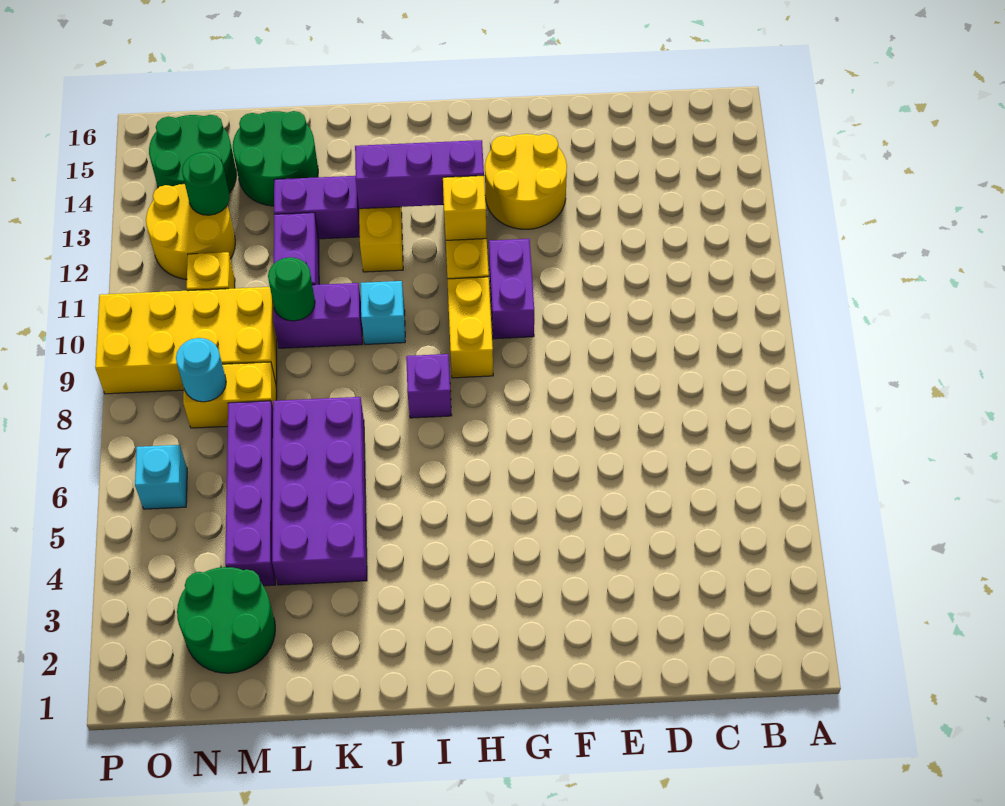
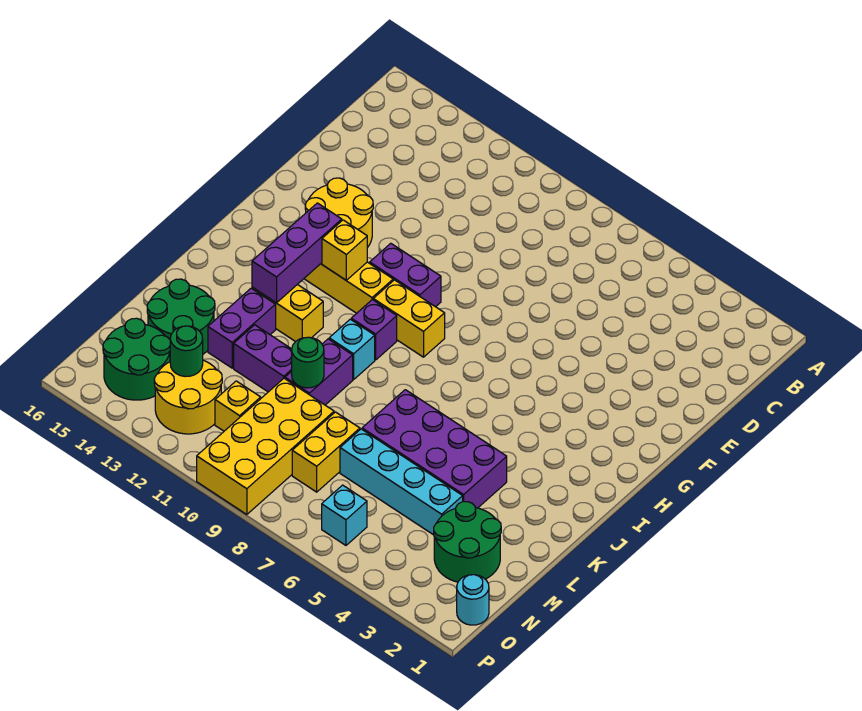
purple 1x1 brick [406,354,452,418] -> purple 1x1 brick moved to [351,300,397,360]
purple 1x4 brick [225,401,276,586] -> cyan 1x4 brick [340,429,463,535]
cyan 1x1 round brick [176,338,226,402] -> cyan 1x1 round brick moved to [457,575,489,625]

